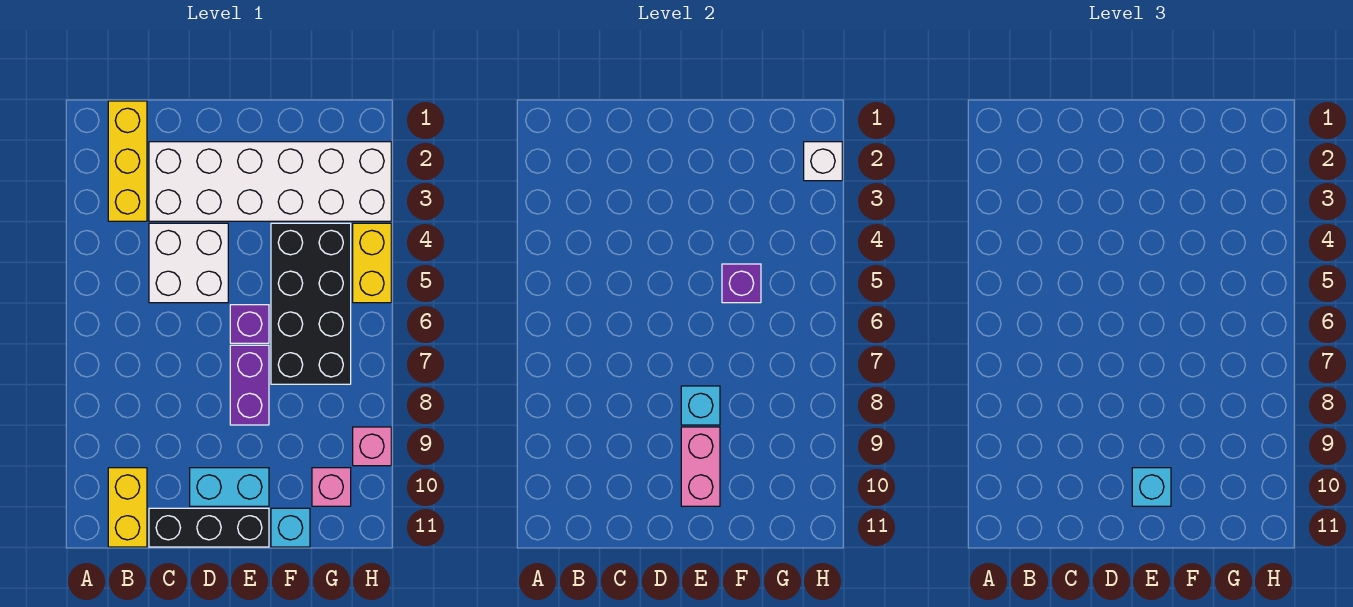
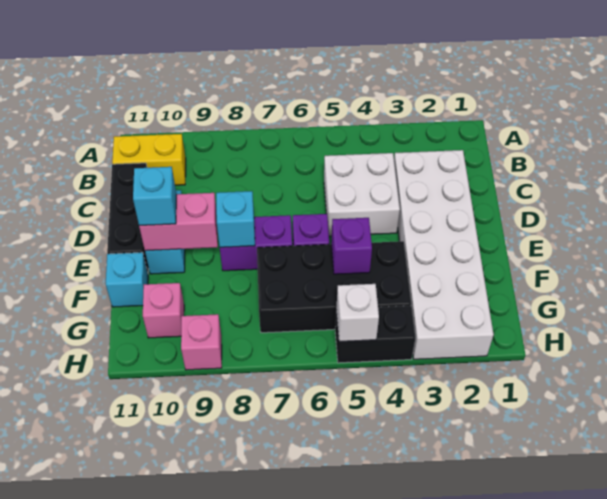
yellow 1x3 brick [108,101,147,221] -> none
white 1x1 brick [804,142,842,181] -> white 1x1 brick moved to [336,284,379,342]
yellow 1x2 brick [353,223,391,303] -> black 1x2 brick [335,306,415,363]

